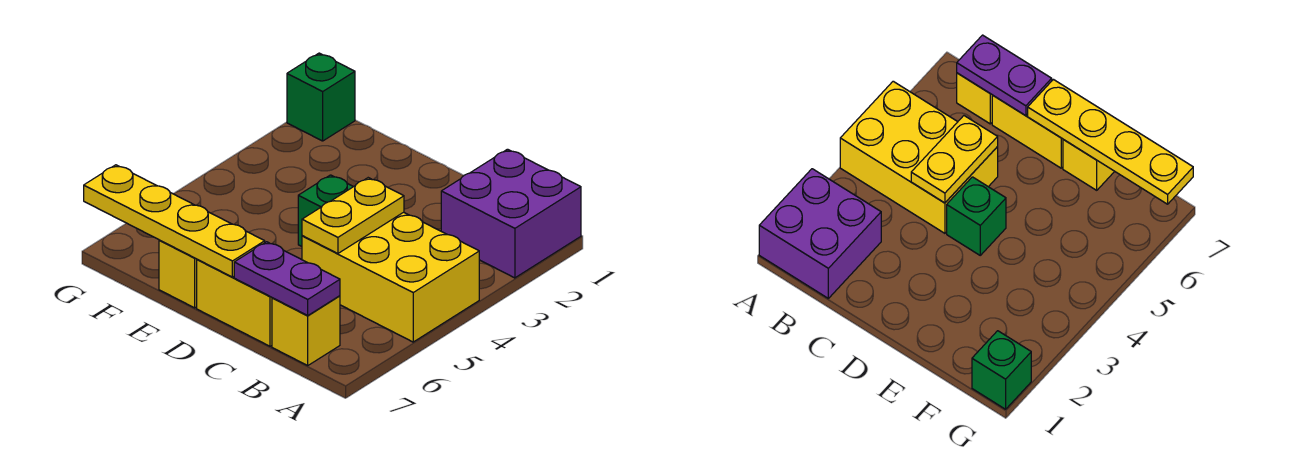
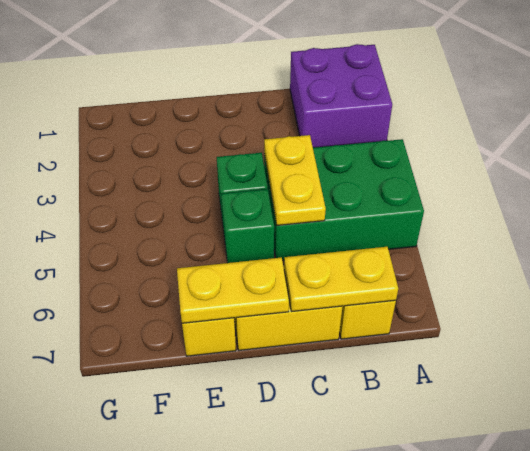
yellow 2x3 brick [302,212,479,342] -> green 2x3 brick [264,139,424,260]
purple 1x2 plate [234,242,340,315] -> yellow 1x2 plate [284,247,398,311]
yellow 1x4 plate [84,165,265,277] -> yellow 1x2 plate [177,257,289,323]
green 1x1 brick [287,53,355,141] -> green 1x1 brick moved to [221,189,274,263]

